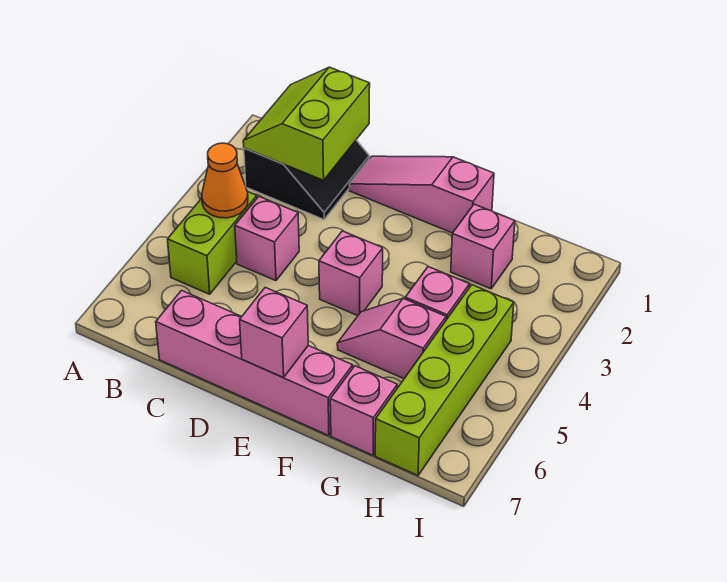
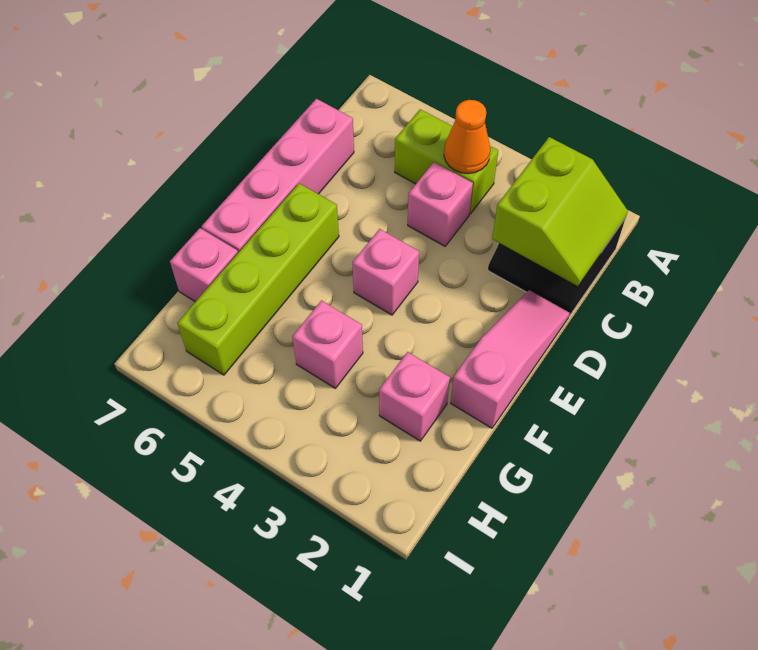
lime 2x2 slope [243,67,370,180] -> lime 2x2 slope turned to [492,137,628,286]
pink 1x1 brick [240,287,308,377] -> none
pink 1x2 slope [337,298,446,379] -> none
lime 1x4 brick [375,285,514,475] -> lime 1x4 brick turned to [177,183,339,375]

